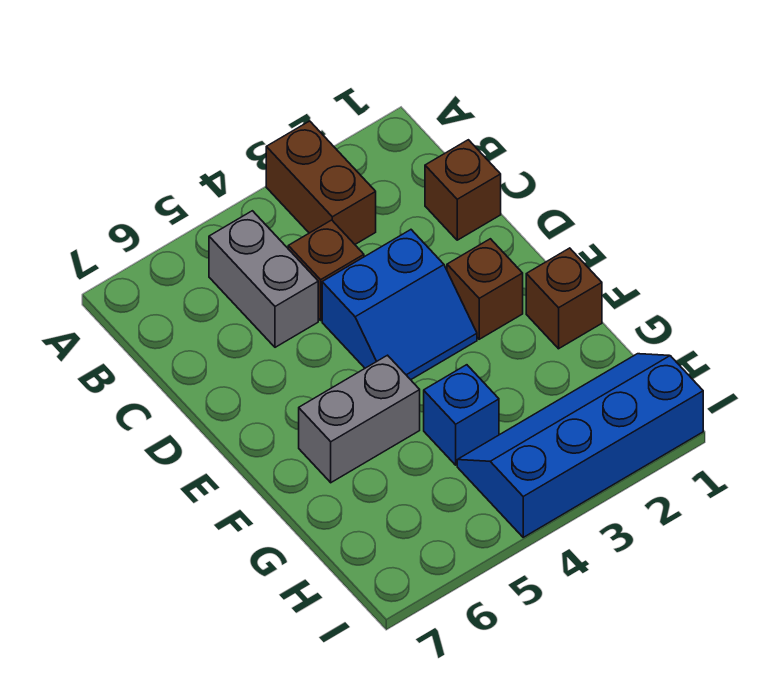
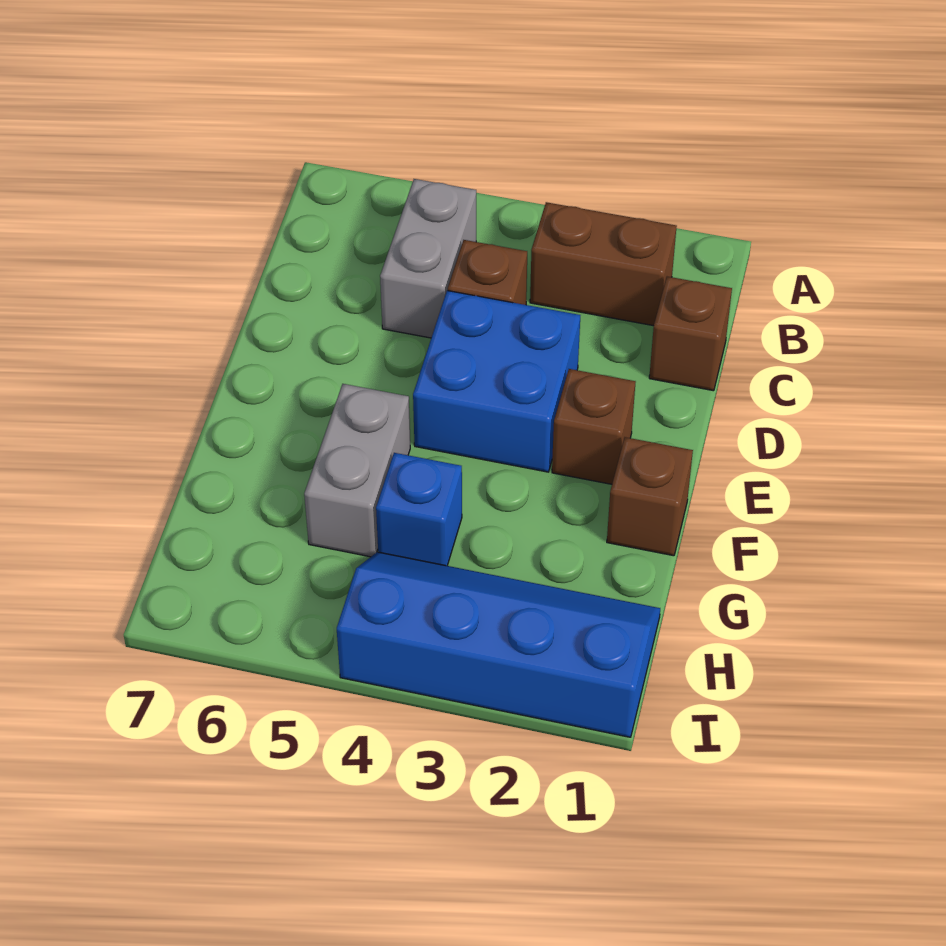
brown 1x2 brick [266,121,376,244] -> brown 1x2 brick turned to [530,202,677,326]
blue 2x2 slope [322,230,477,380] -> blue 2x2 brick [413,291,580,472]
grey 1x2 brick [299,355,420,483] -> grey 1x2 brick turned to [304,384,410,557]

